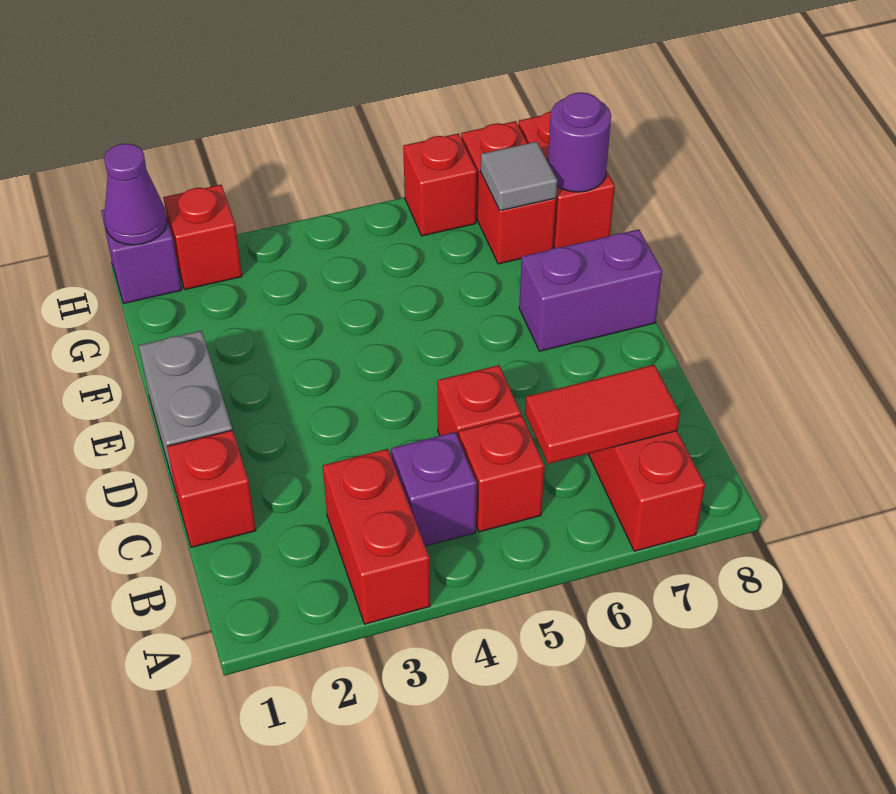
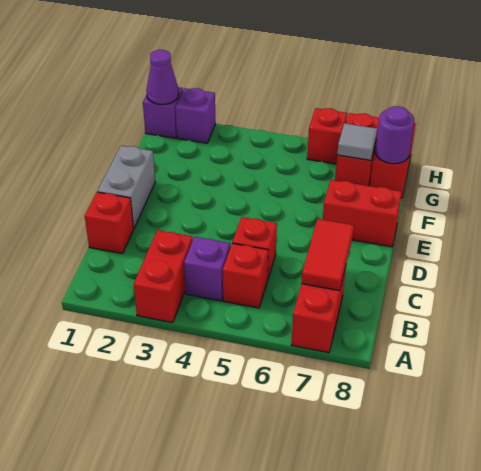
red 1x2 tile [525,365,680,464] -> red 1x2 tile turned to [302,219,354,291]
purple 1x2 brick [519,229,662,351] -> red 1x2 brick [323,180,402,247]
red 1x1 brick [163,185,242,290] -> purple 1x1 brick [175,88,216,143]

